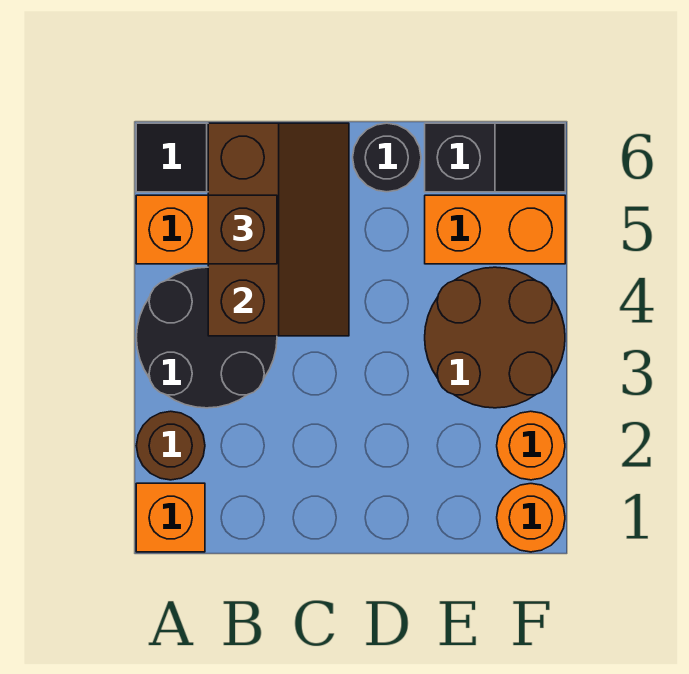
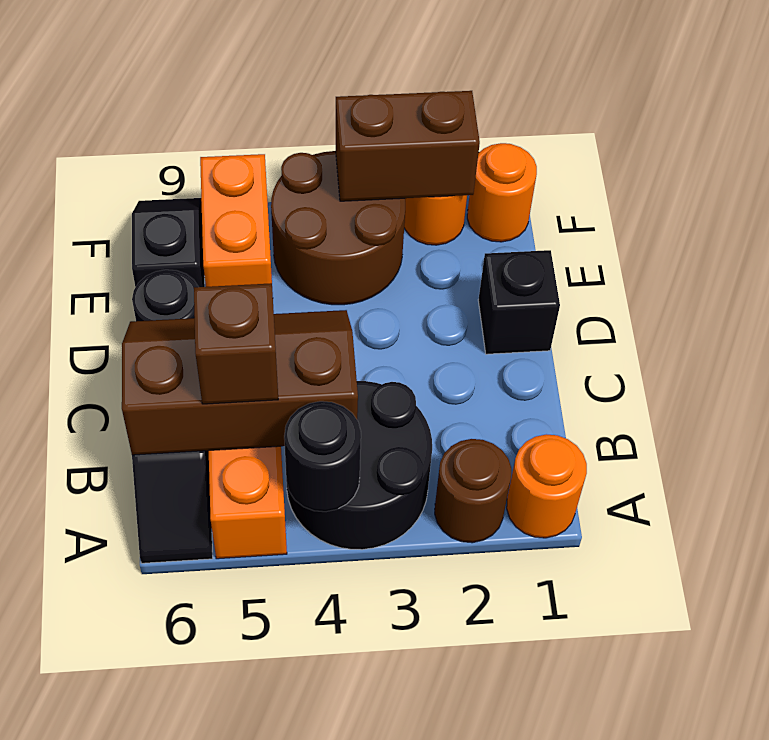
orange 1x1 brick [136,483,205,552] -> orange 1x1 round brick [507,434,587,538]
none -> black 1x1 round brick [284,401,361,512]
none -> black 1x1 brick [478,250,560,354]
none -> brown 1x2 brick [336,91,480,201]

